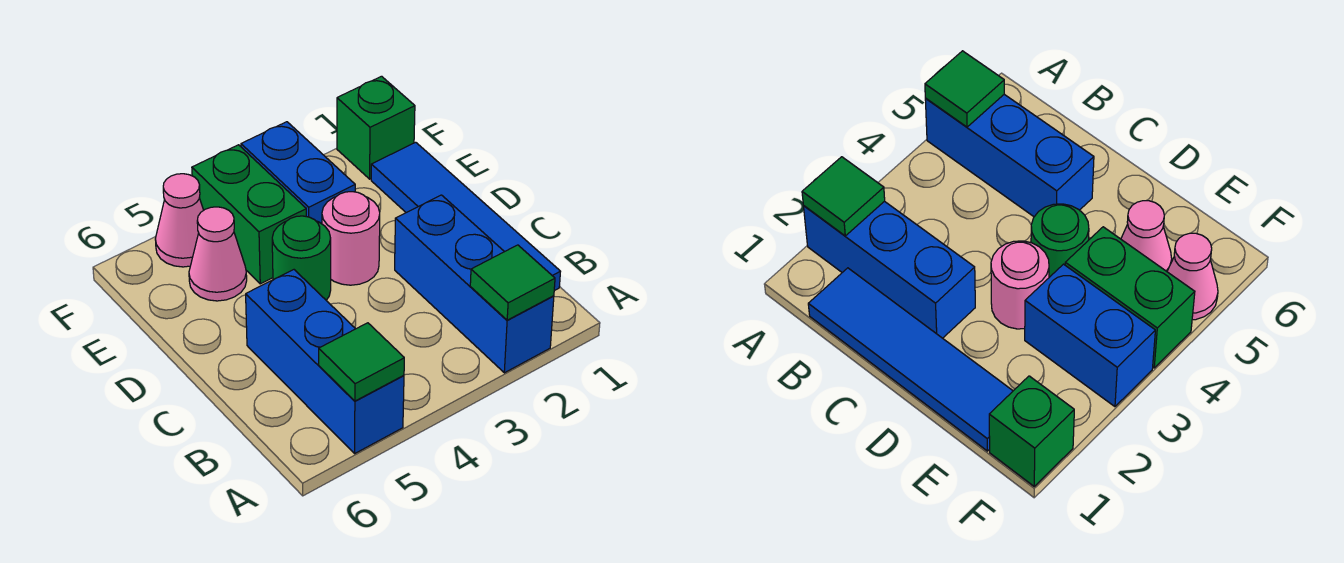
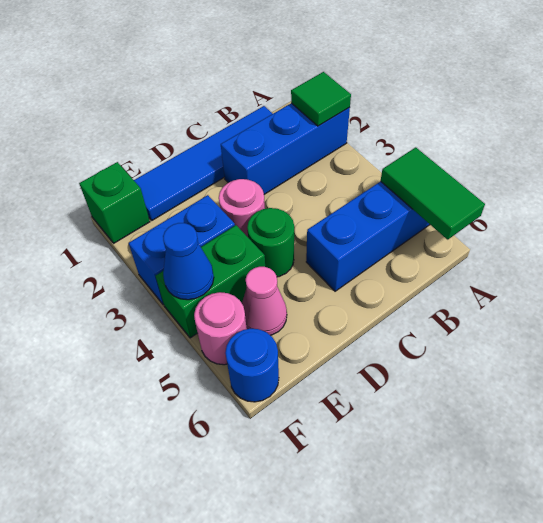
green 1x1 tile [319,323,404,401] -> green 1x2 tile [381,147,485,240]
none -> blue 1x1 cone [163,223,214,300]
pink 1x1 cone [155,174,204,267] -> pink 1x1 round brick [194,292,247,365]
none -> blue 1x1 round brick [225,329,279,402]

